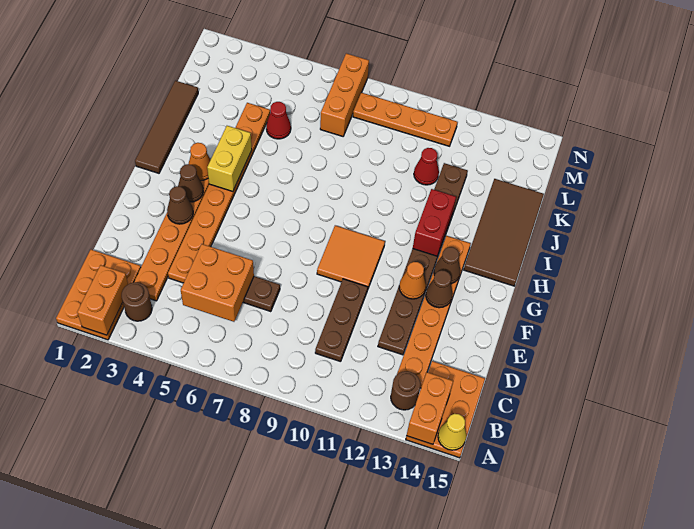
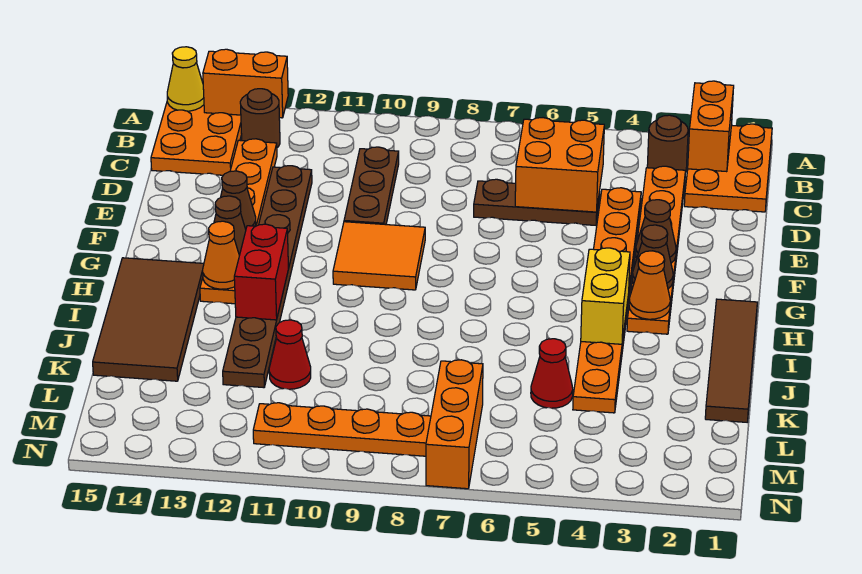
orange 1x2 brick [407,372,453,444] -> orange 1x2 brick turned to [203,49,288,118]
orange 1x1 cone [399,262,426,299] -> orange 1x1 cone moved to [203,221,239,289]

